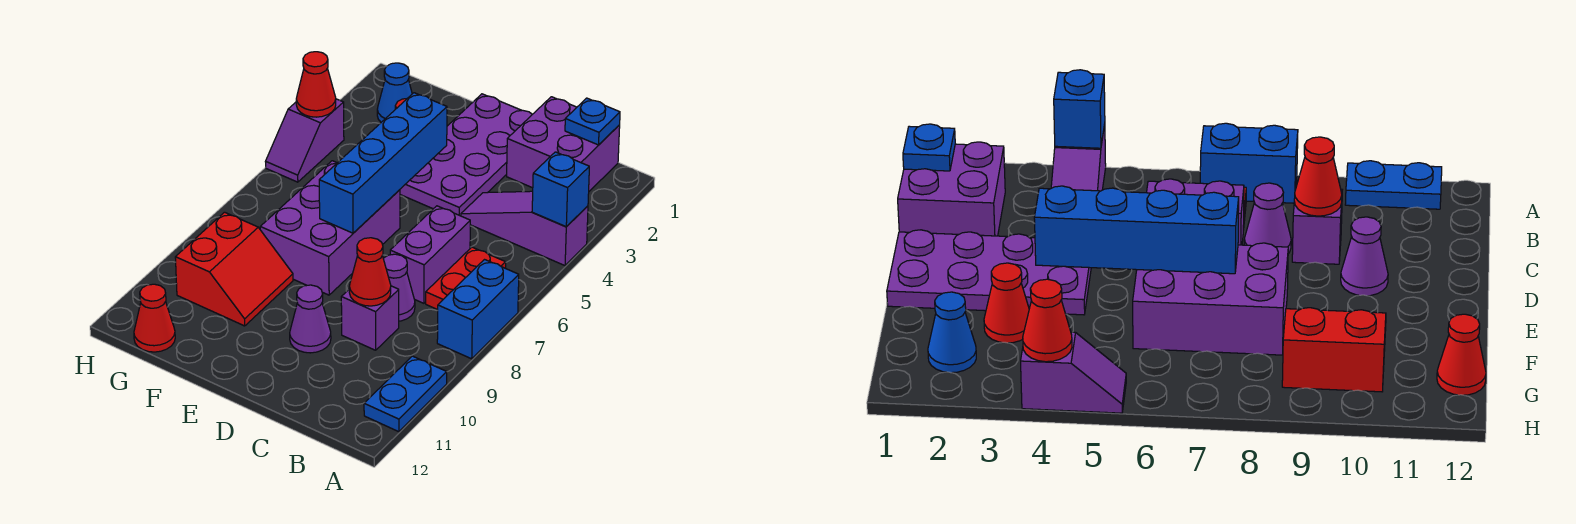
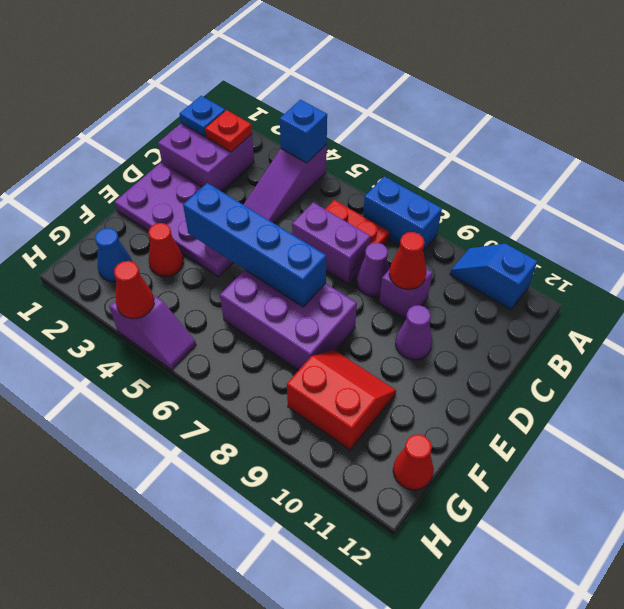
blue 1x2 plate [364,356,447,432] -> blue 1x2 slope [450,244,537,310]
none -> red 1x1 plate [205,110,252,152]

